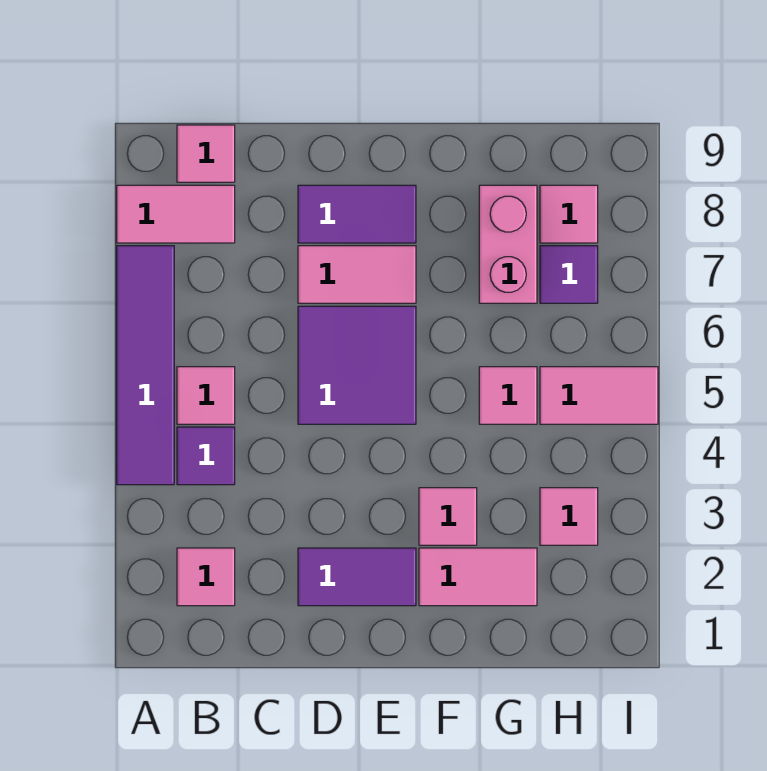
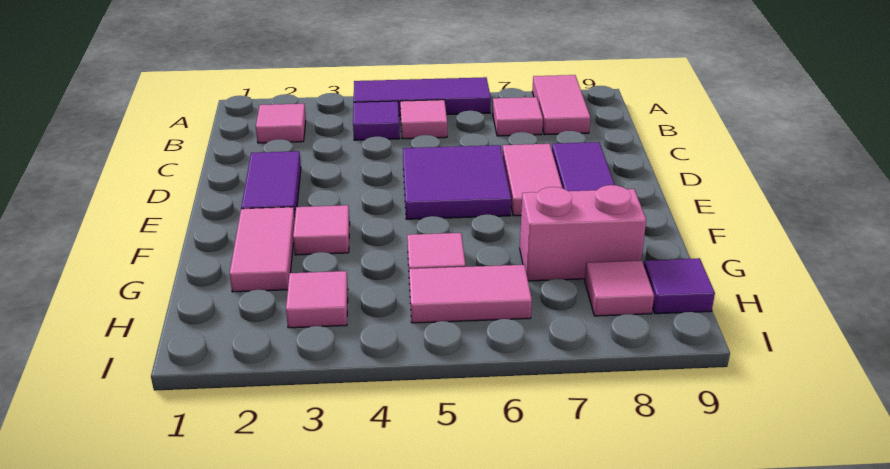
purple 1x4 tile [117,246,174,485] -> purple 1x3 tile [354,77,491,116]
pink 1x1 tile [177,125,235,182] -> pink 1x1 tile moved to [493,97,543,136]
pink 1x2 tile [540,367,658,424] -> pink 1x2 tile turned to [409,265,532,323]
purple 1x1 tile [540,246,598,303] -> purple 1x1 tile moved to [644,258,715,314]

